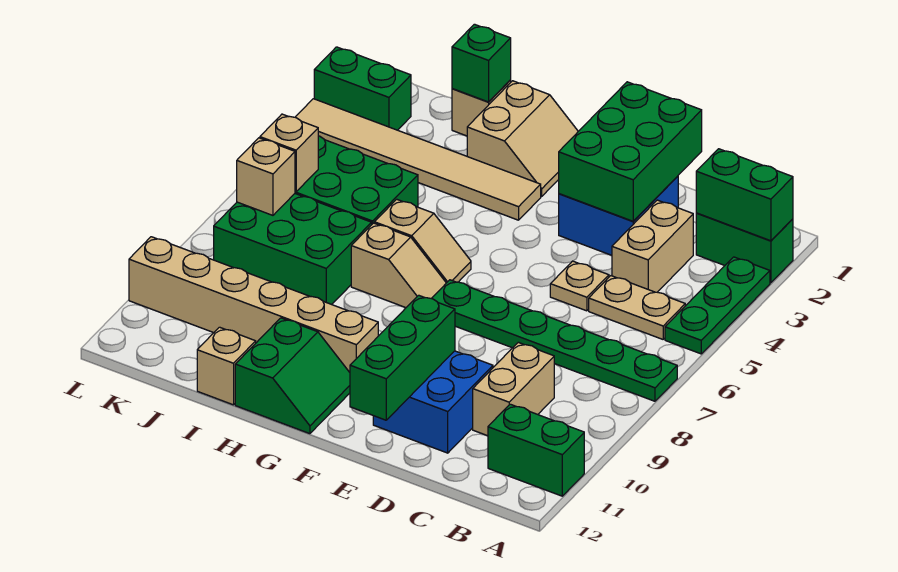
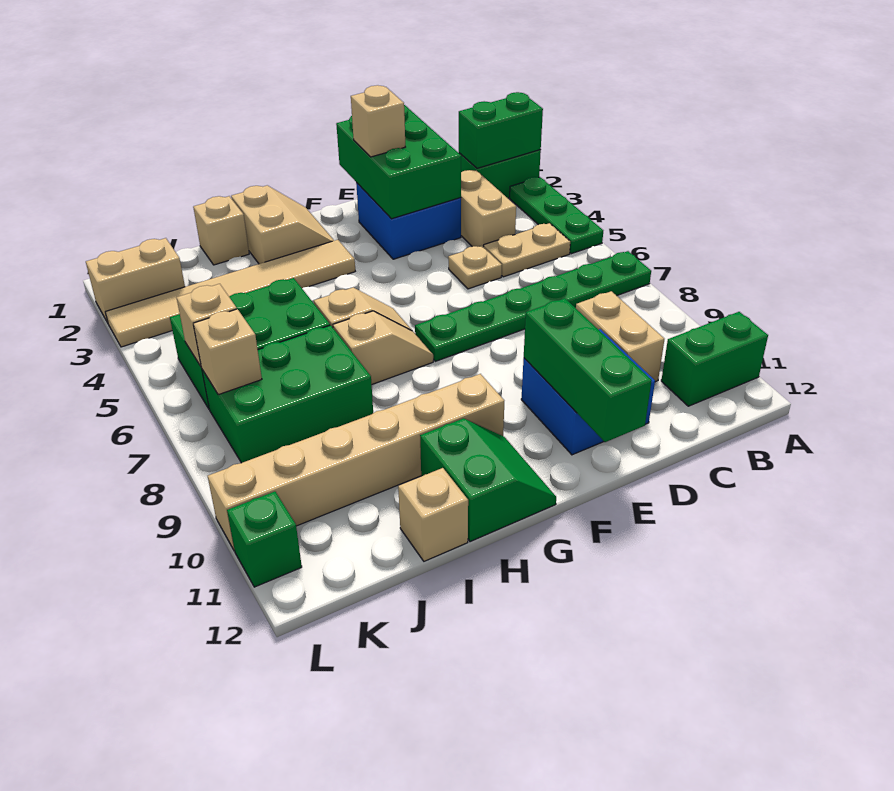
none -> tan 1x1 brick [351,85,405,157]
green 1x1 brick [452,24,511,102] -> green 1x1 brick moved to [227,491,302,587]
green 1x2 brick [314,47,411,130] -> tan 1x2 brick [86,238,185,323]

